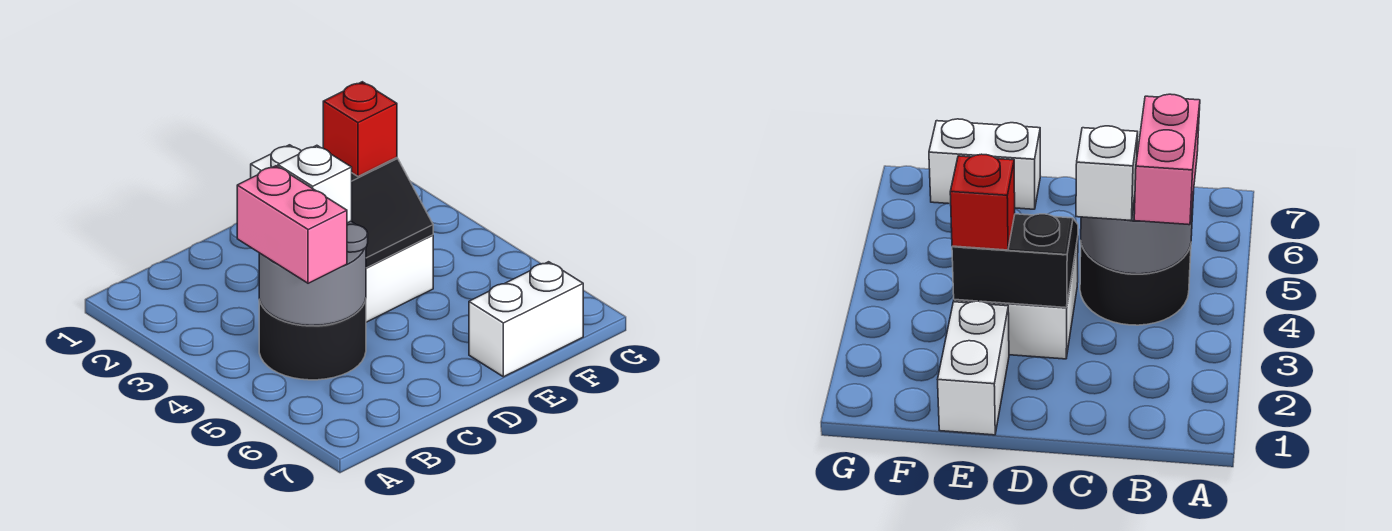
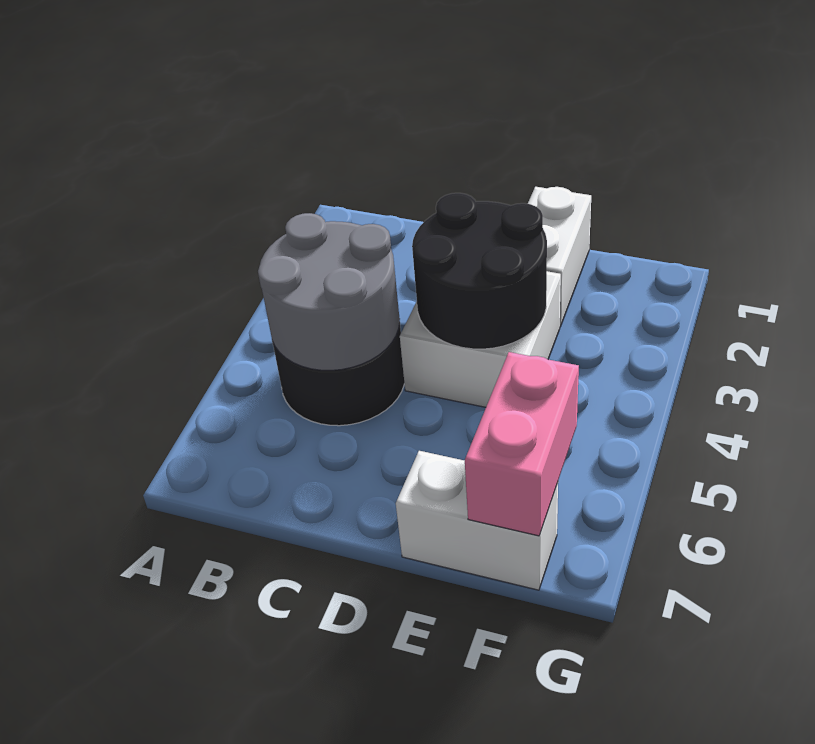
pink 1x2 brick [237,166,347,283] -> pink 1x2 brick moved to [465,352,579,536]
white 1x1 brick [278,145,352,223] -> none
black 2x2 slope [352,158,433,268] -> black 2x2 round brick [412,193,547,349]
red 1x1 brick [323,82,397,176] -> none

